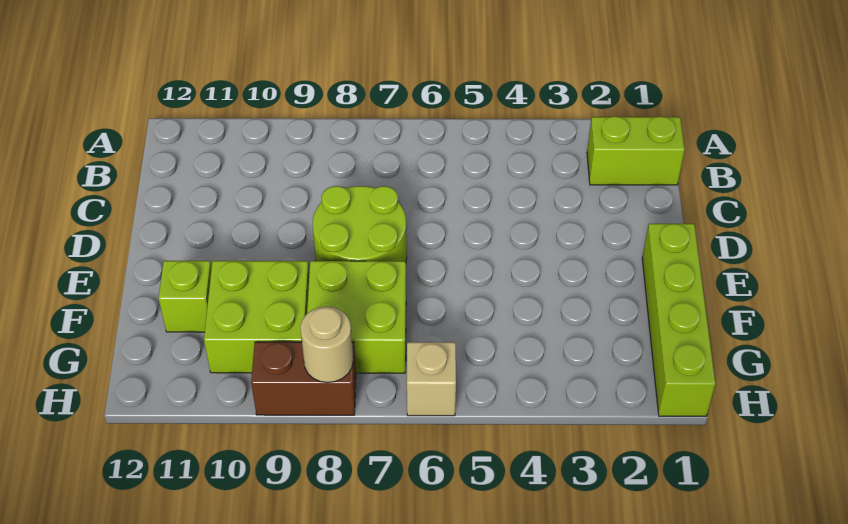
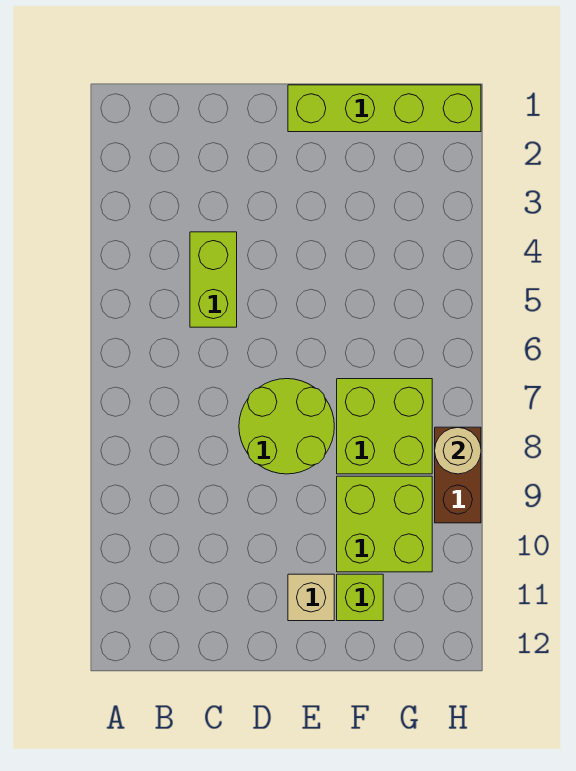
lime 1x2 brick [587,116,685,185] -> lime 1x2 brick moved to [190,232,237,327]
tan 1x1 brick [407,342,456,416] -> tan 1x1 brick moved to [288,574,334,621]

